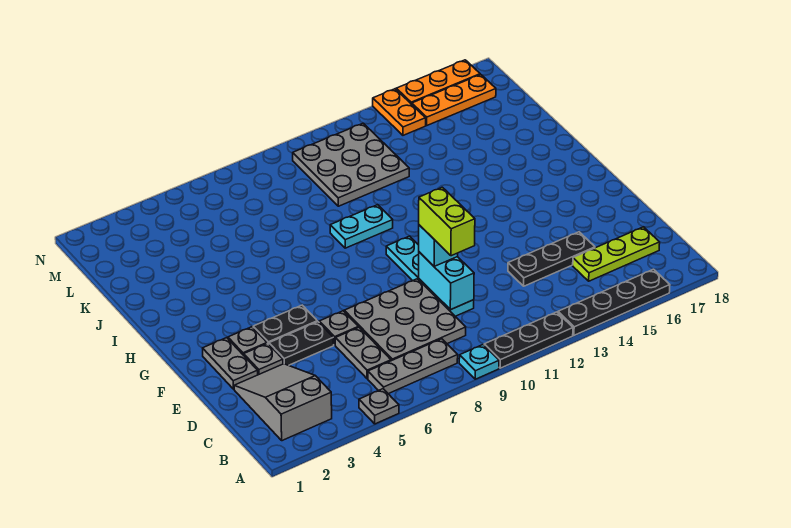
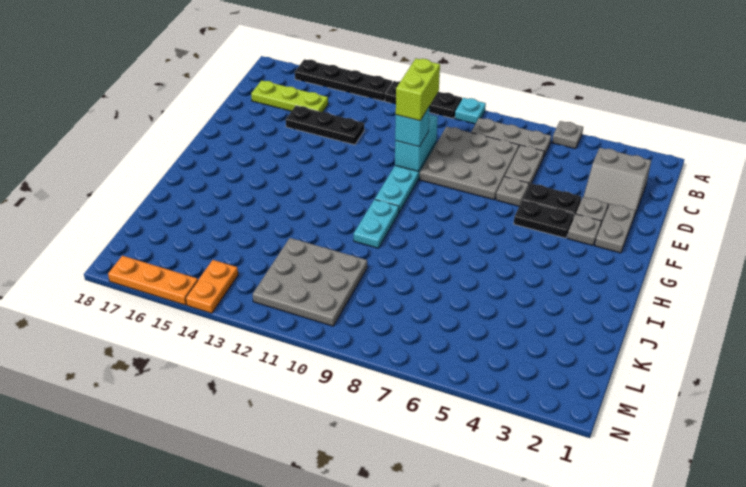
grey 2x3 slope [234,364,332,441] -> grey 2x2 slope [583,148,651,214]
cyan 1x2 plate [330,205,393,248] -> cyan 1x2 plate turned to [354,199,399,248]
orange 1x3 plate [412,74,496,125] -> none

